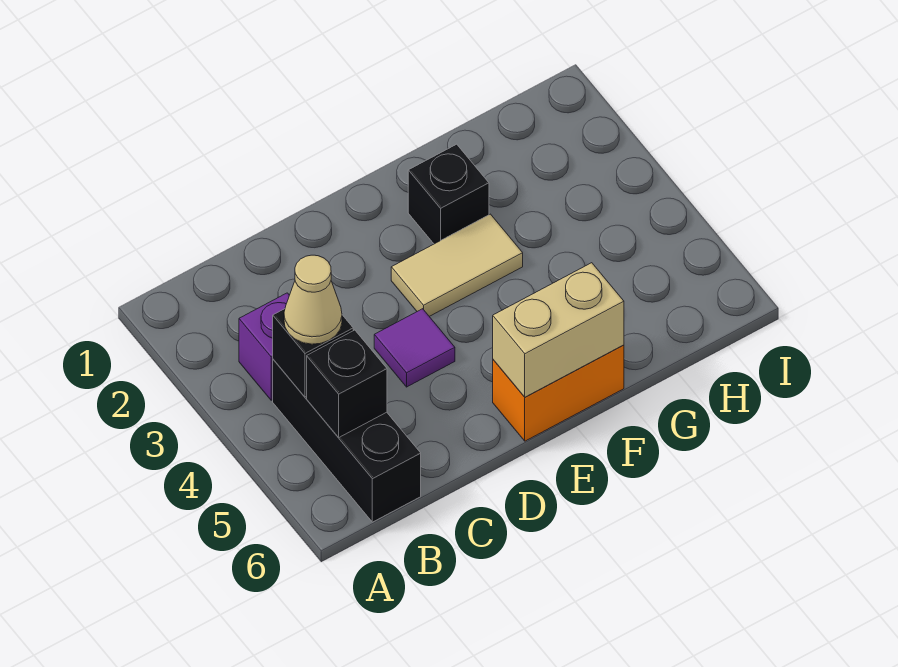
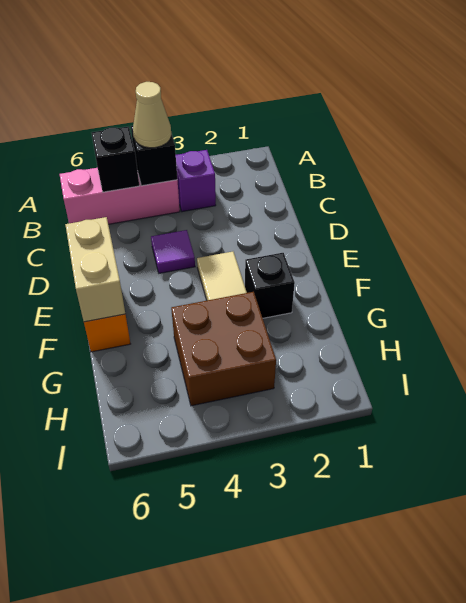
black 1x3 brick [273,359,421,522] -> pink 1x3 brick [60,168,180,224]
none -> brown 2x2 brick [171,292,276,406]

